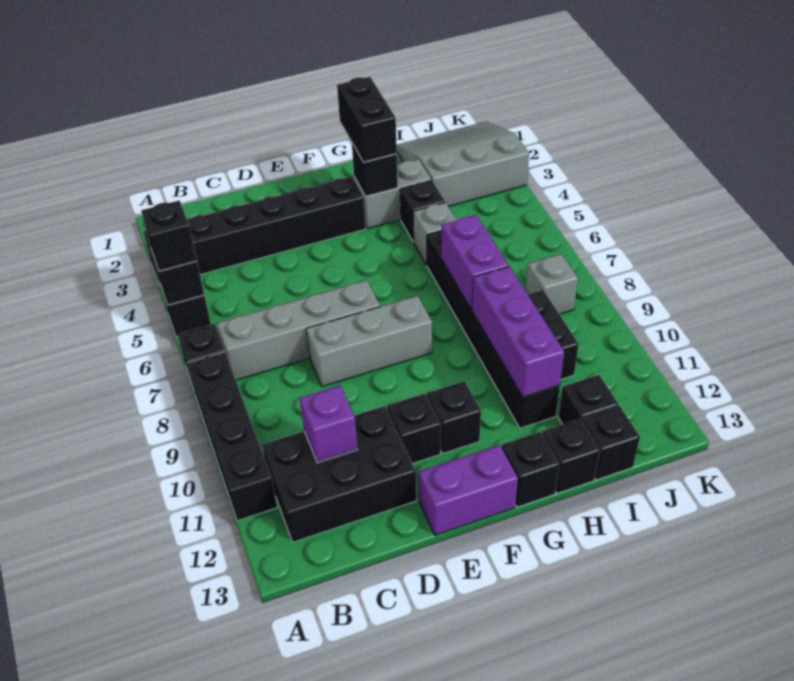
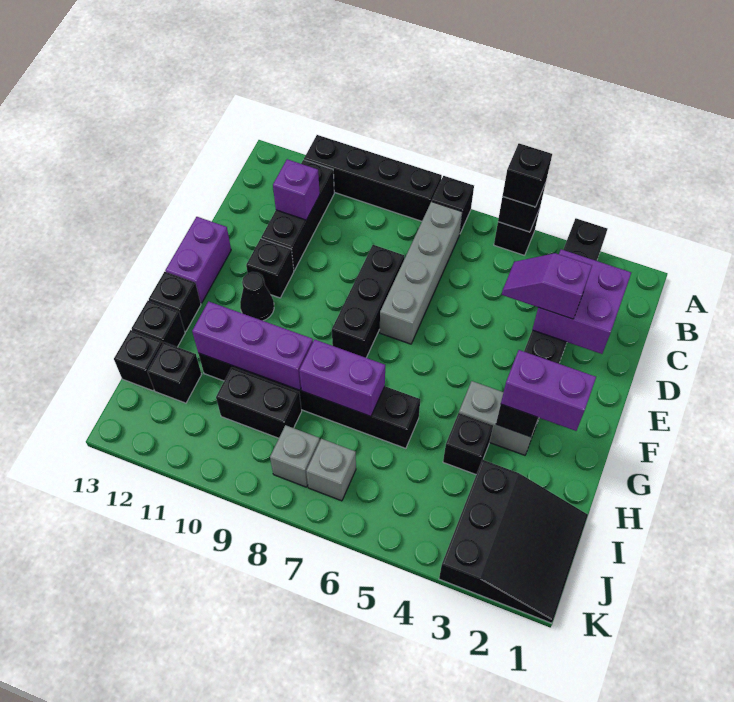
black 2x3 brick [262,406,416,542] -> black 1x3 brick [261,160,334,271]
none -> purple 2x2 brick [532,249,631,354]
none -> purple 1x2 slope [502,253,592,319]
grey 1x3 brick [306,296,432,387] -> black 1x3 brick [332,245,405,358]
black 1x1 brick [427,381,481,454] -> black 1x1 cone [240,272,274,321]
black 1x2 brick [337,77,397,162] -> purple 1x2 brick [501,350,596,431]
grey 1x2 brick [354,159,431,229] -> grey 1x2 brick turned to [459,381,539,455]
grey 1x1 brick [413,202,457,265] -> grey 1x1 brick moved to [306,439,356,501]
grey 3x3 slope [397,122,529,206] -> black 3x3 slope [439,460,588,623]

